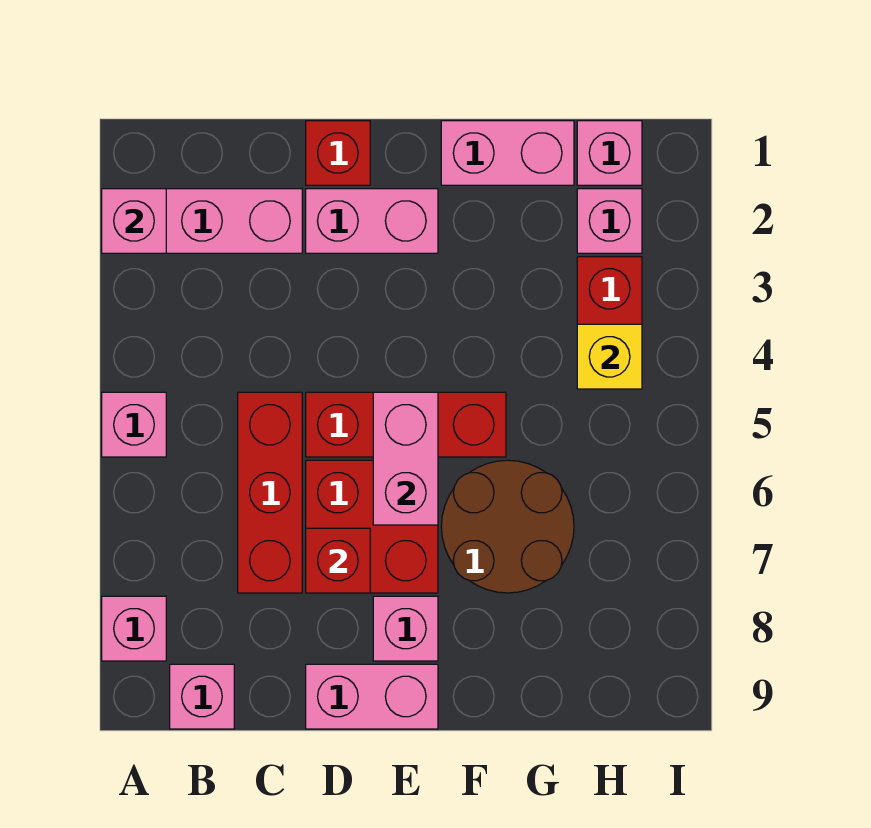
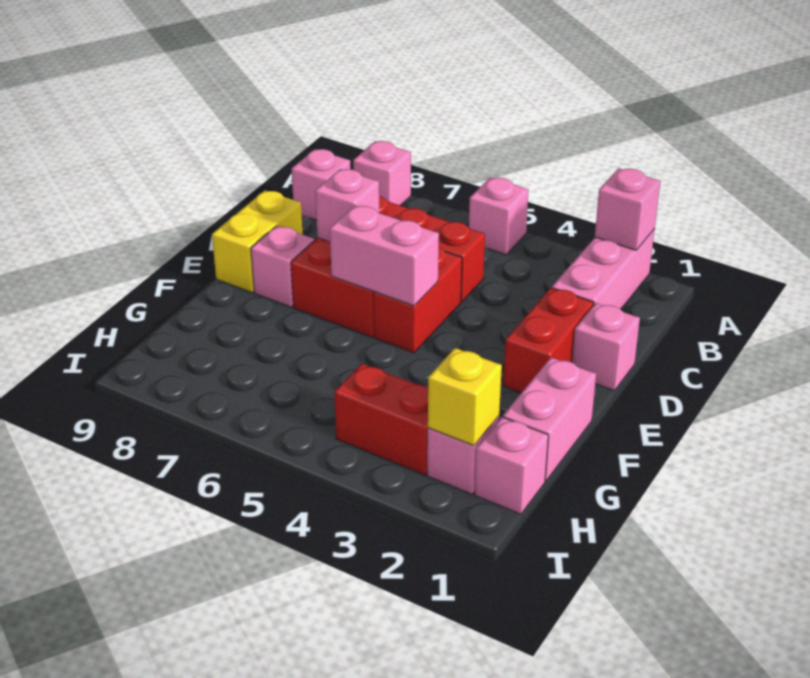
red 1x1 brick [306,121,370,185] -> pink 1x1 brick [572,303,640,391]
pink 1x2 brick [306,189,438,253] -> red 1x2 brick [503,288,594,393]
red 1x3 brick [306,392,506,457] -> red 1x2 brick [373,247,462,353]
red 1x1 brick [306,528,370,593] -> pink 1x1 brick [315,169,379,242]
pink 1x2 brick [306,664,438,729] -> yellow 1x2 brick [212,191,303,292]
brown 2x2 round brick [441,460,574,593] -> none
yellow 1x1 brick [577,324,642,389] -> yellow 1x1 brick moved to [428,348,502,446]

